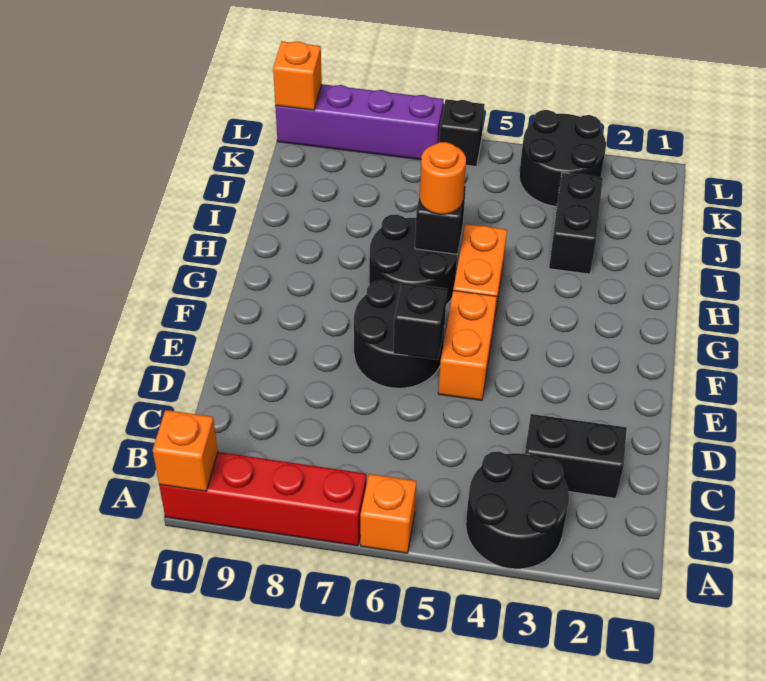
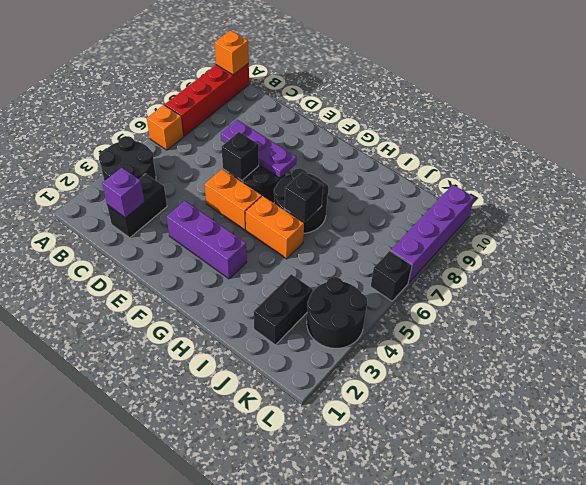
none -> purple 1x1 brick [102,168,144,218]
none -> purple 1x3 plate [221,120,297,178]
none -> purple 1x3 brick [167,201,247,279]
orange 1x1 round brick [420,142,466,214] -> none
black 1x2 brick [549,173,603,274] -> black 1x2 brick turned to [254,274,313,345]
orange 1x1 brick [273,42,322,110] -> none

